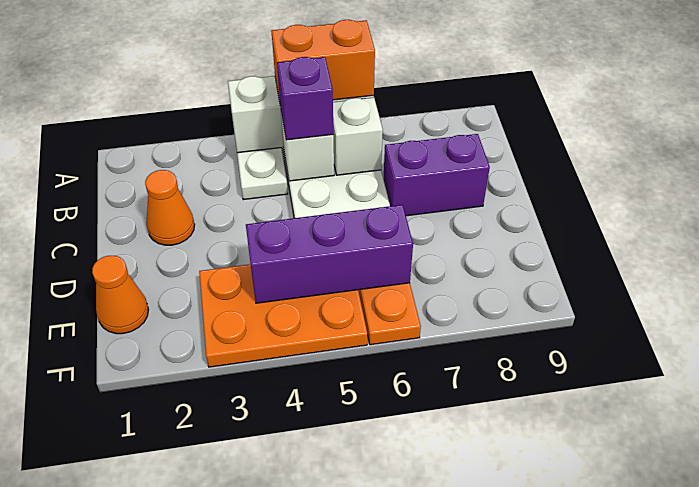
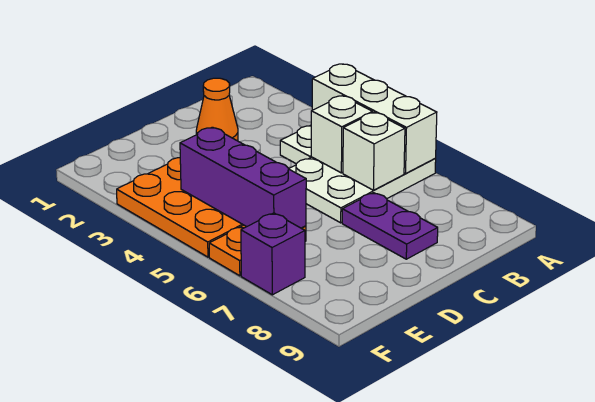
orange 1x2 brick [272,20,375,102] -> none
purple 1x1 brick [277,57,333,140] -> purple 1x1 brick moved to [241,213,305,295]
purple 1x2 brick [383,134,490,216] -> purple 1x2 plate [342,193,438,259]
orange 1x1 cone [92,256,149,334] -> none

